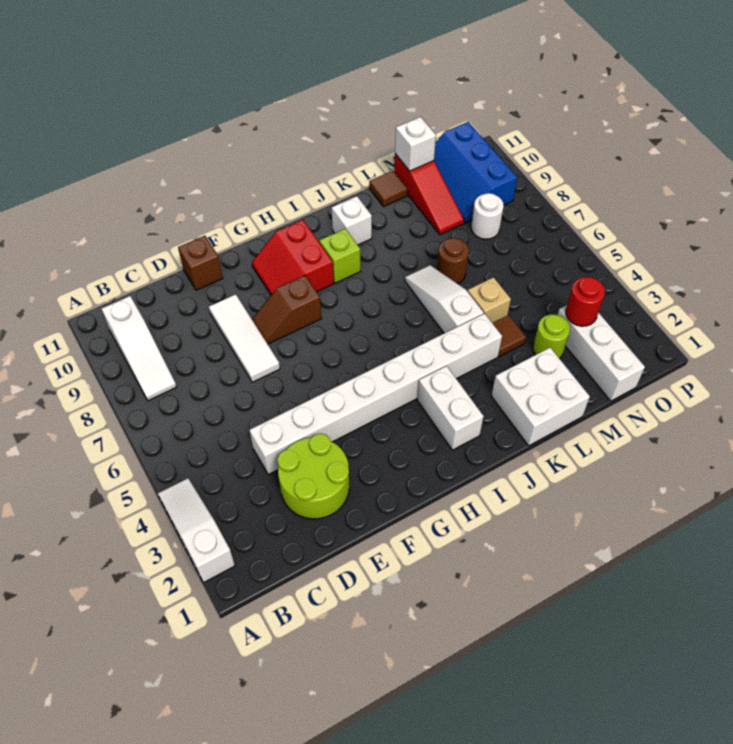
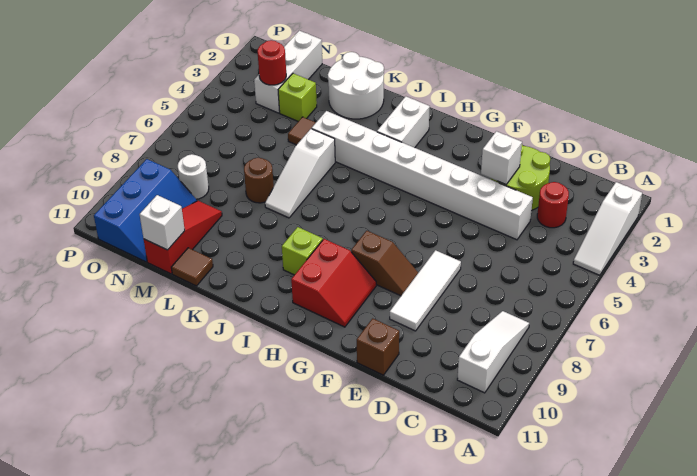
none -> red 1x1 round brick [537,182,569,228]
white 1x1 brick [332,196,372,245] -> white 1x1 brick moved to [481,131,522,184]
white 2x2 brick [491,348,590,446] -> white 2x2 round brick [328,52,384,119]
tan 1x1 brick [468,277,511,323] -> none
lime 1x1 round brick [533,314,570,359] -> lime 1x1 brick [278,73,317,121]

